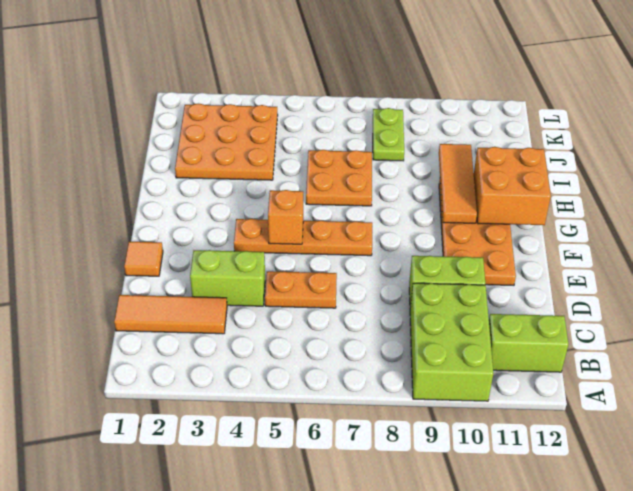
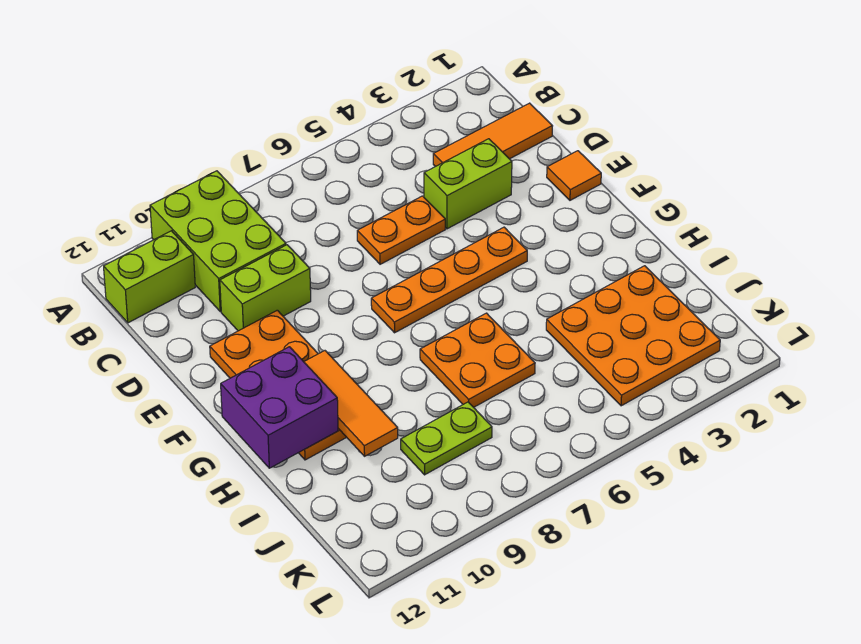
orange 1x1 brick [268,190,303,244] -> none
orange 2x2 brick [474,147,551,225] -> purple 2x2 brick [221,347,338,468]
lime 1x2 plate [373,108,404,161] -> lime 1x2 plate turned to [401,402,492,475]

